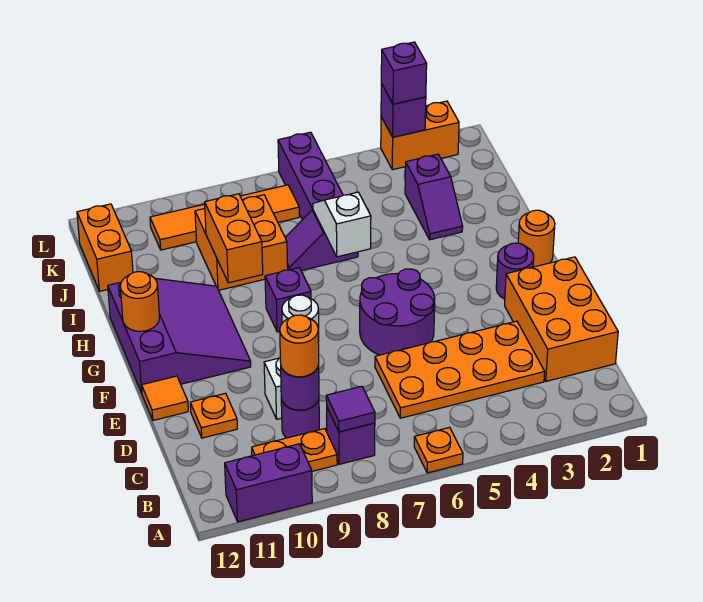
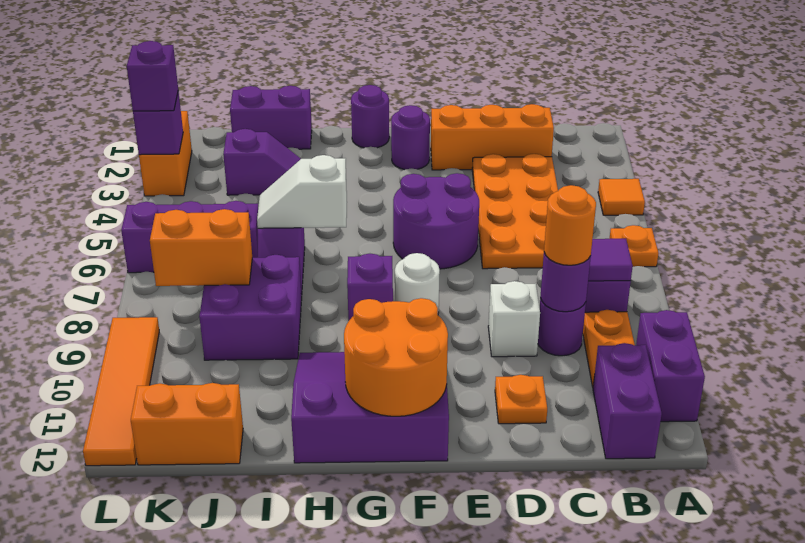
none -> purple 1x2 brick [593,343,662,459]
orange 2x3 brick [505,257,618,381] -> orange 1x3 brick [431,104,554,170]
orange 1x1 tile [142,376,188,420] -> orange 1x1 tile moved to [598,179,645,215]
orange 1x1 round brick [518,210,555,267] -> purple 1x1 round brick [351,85,389,148]
orange 1x1 round brick [120,272,159,331] -> orange 2x2 round brick [344,298,448,416]
orange 1x2 brick [205,194,263,283] -> orange 1x2 brick moved to [150,209,252,286]
none -> purple 1x2 brick [230,86,312,149]
orange 2x2 brick [195,195,288,290] -> purple 2x2 brick [199,255,302,360]
orange 1x4 tile [150,185,299,250] -> orange 1x4 tile moved to [83,317,159,466]

